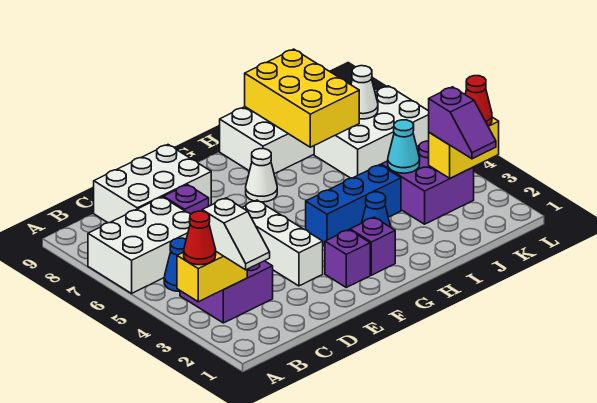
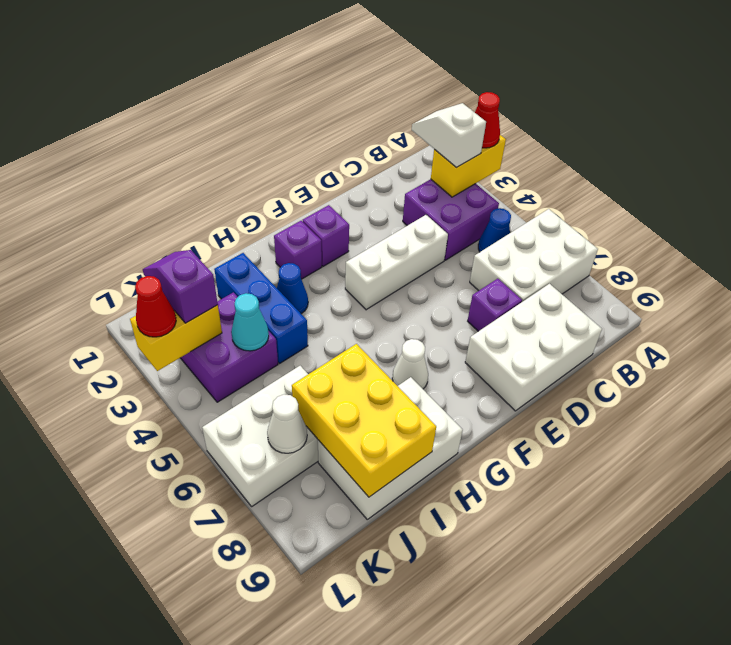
white 1x3 brick [242,200,323,286] -> white 1x3 brick turned to [345,215,448,310]
blue 1x3 brick [306,165,401,246] -> blue 1x3 brick turned to [214,253,308,363]

